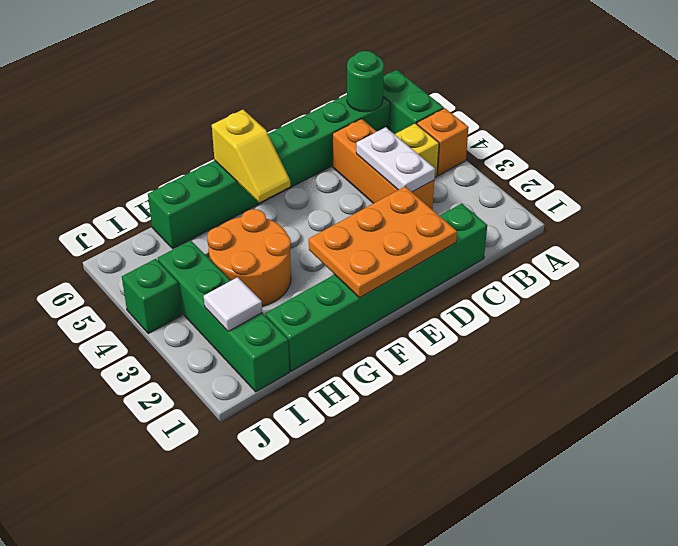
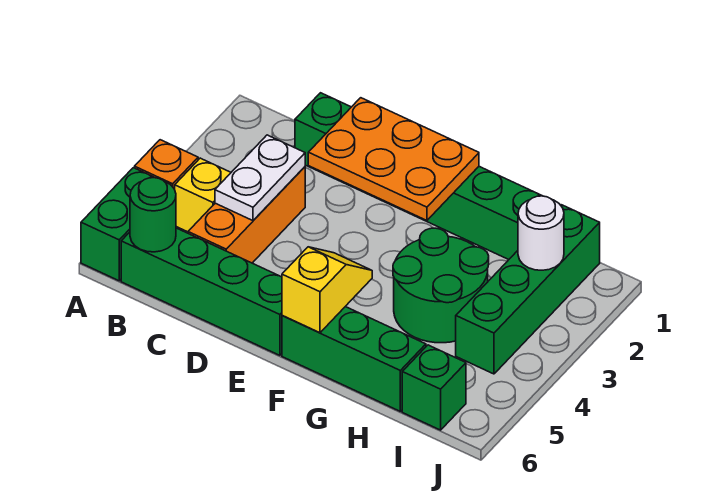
orange 2x2 round brick [207,209,291,307] -> green 2x2 round brick [393,228,489,343]
white 1x1 tile [204,277,262,331] -> white 1x1 round brick [518,196,564,270]
green 1x1 brick [122,259,182,334] -> green 1x1 brick moved to [402,345,466,430]

